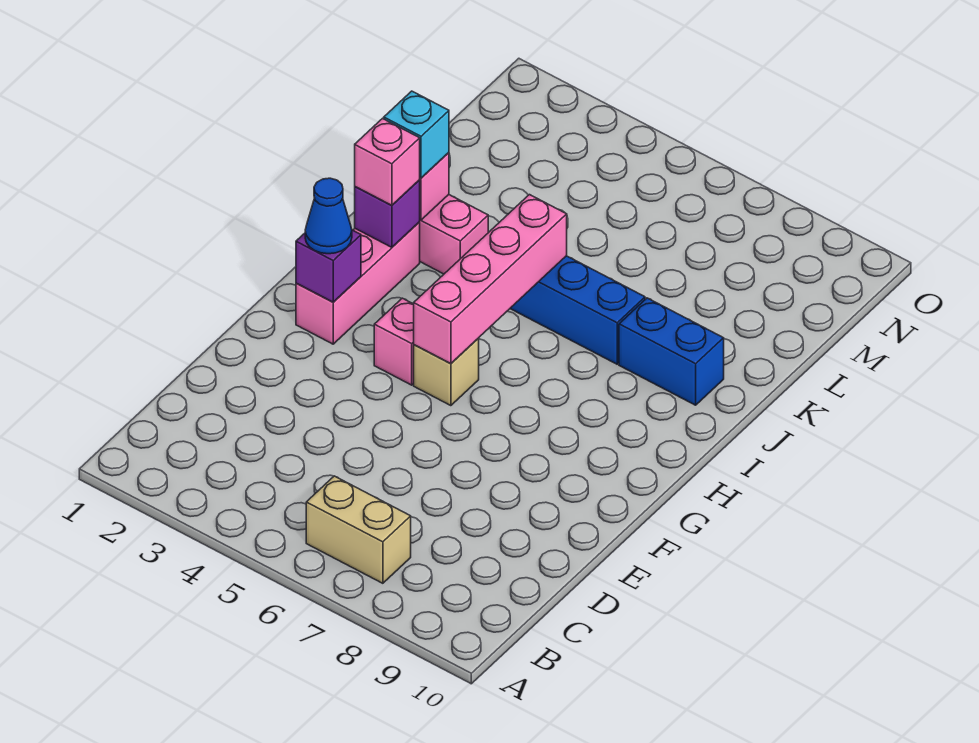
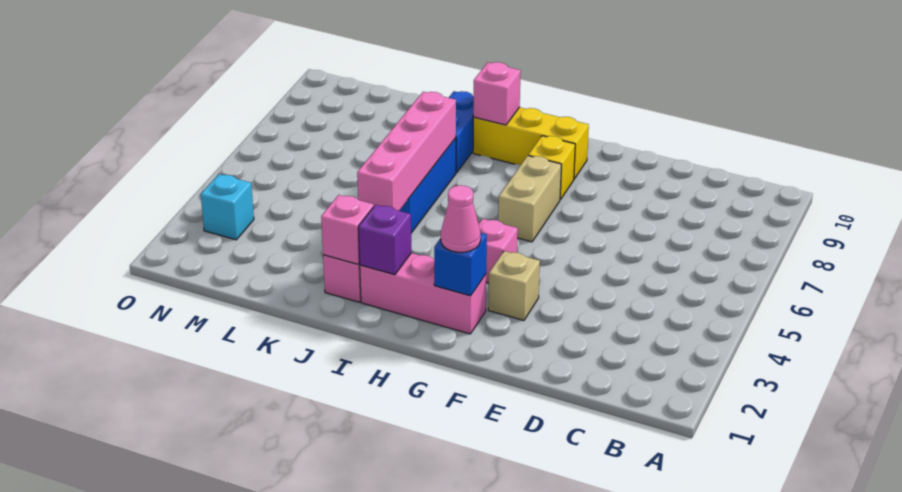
tan 1x2 brick [306,476,411,583] -> tan 1x2 brick moved to [498,156,561,242]
purple 1x1 brick [296,230,361,302] -> blue 1x1 brick [434,233,487,296]
blue 1x1 cone [305,178,352,254] -> pink 1x1 cone [441,185,481,252]
tan 1x1 brick [414,338,479,406] -> tan 1x1 brick moved to [488,251,540,320]
pink 1x4 brick [414,195,567,364] -> pink 1x4 brick turned to [357,92,456,211]
none -> yellow 1x1 brick [528,136,575,200]
none -> yellow 1x3 brick [473,107,589,179]
pink 1x1 brick [355,119,420,206] -> pink 1x1 brick moved to [473,62,521,125]
cyan 1x1 brick [384,91,449,178] -> cyan 1x1 brick moved to [201,174,254,240]

